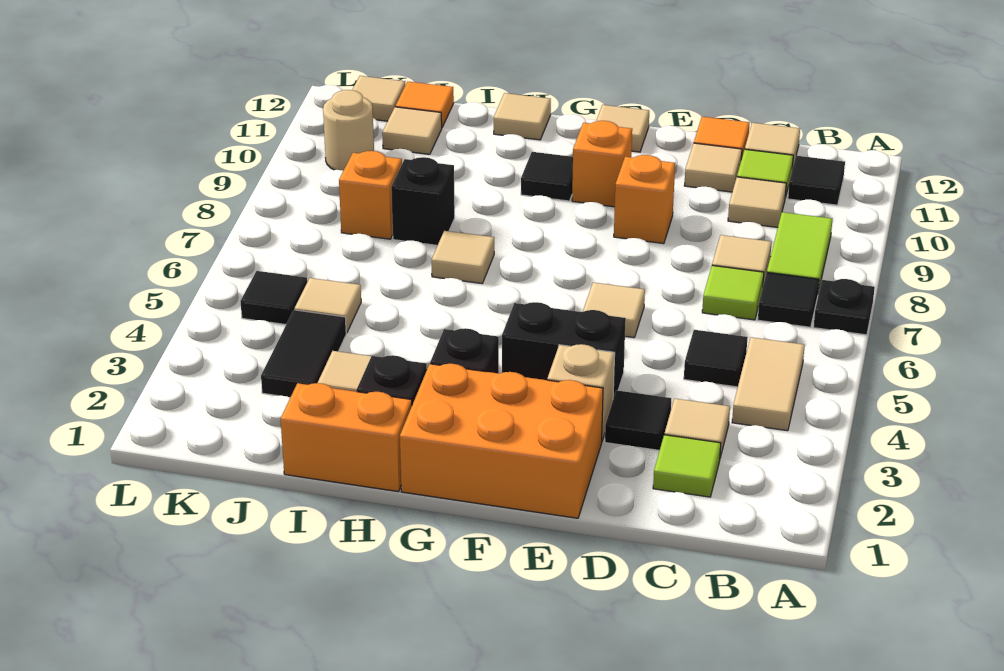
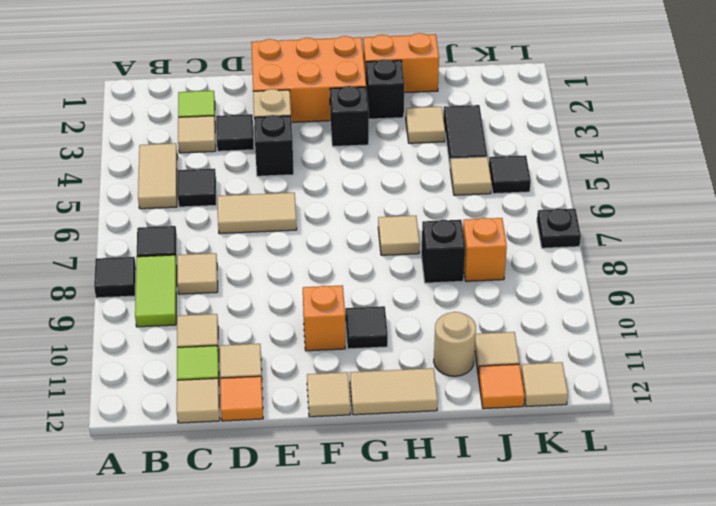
black 1x1 plate [814,279,875,335] -> black 1x1 plate moved to [537,208,581,248]
black 1x1 tile [788,156,845,205] -> black 1x1 tile moved to [94,257,136,298]
lime 1x1 tile [702,266,764,320] -> none
black 1x2 brick [502,302,626,399] -> black 1x1 brick [254,115,294,176]
tan 1x1 tile [583,282,645,338] -> tan 1x2 tile [218,193,297,234]
orange 1x1 brick [614,155,675,244] -> none
tan 1x1 tile [494,93,551,140] -> tan 1x2 tile [350,368,438,415]
tan 1x1 round brick [323,90,374,171] -> tan 1x1 round brick moved to [434,312,476,376]

